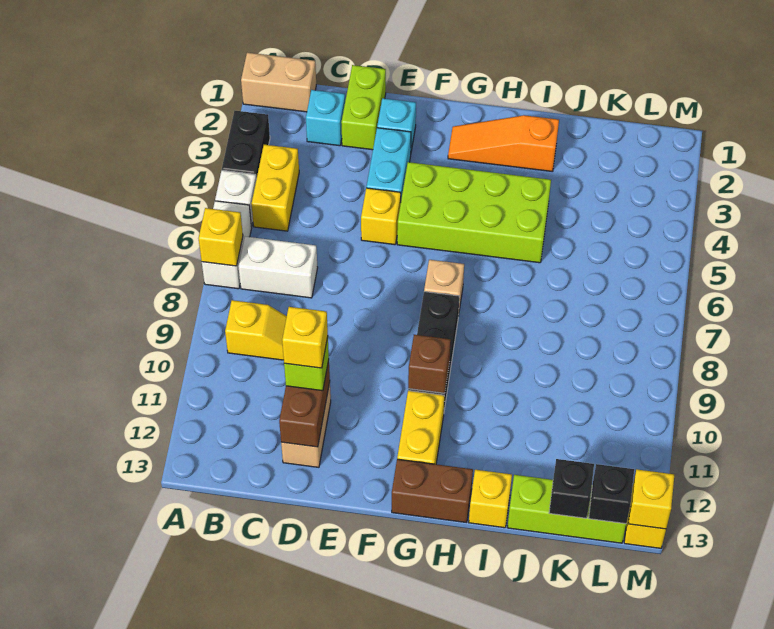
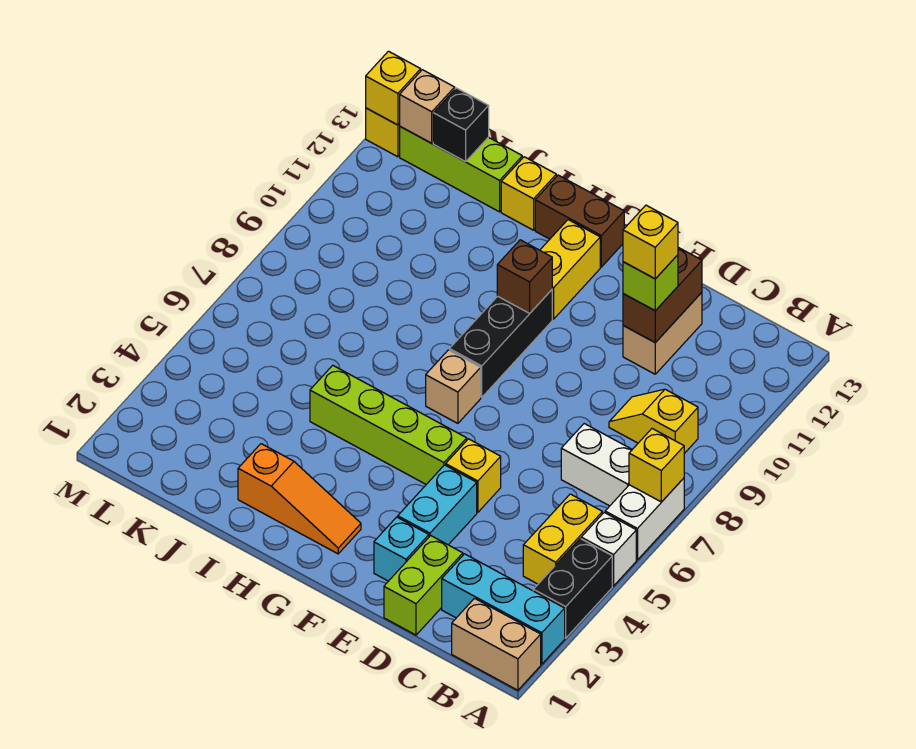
cyan 1x1 brick [306,90,345,146] -> cyan 1x3 brick [442,554,565,664]
lime 2x4 brick [397,162,551,263] -> lime 1x4 brick [310,365,467,484]
black 1x1 brick [589,464,634,524] -> tan 1x1 brick [399,70,455,143]

